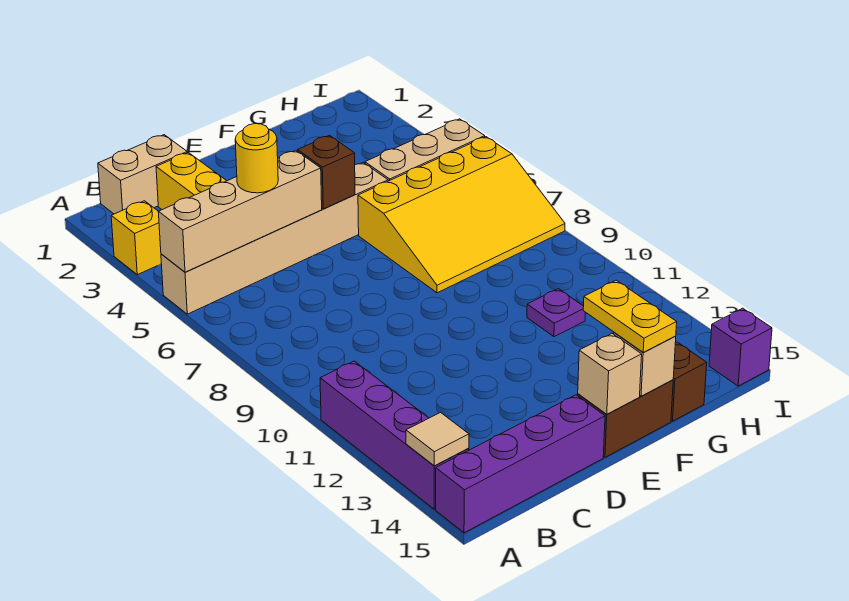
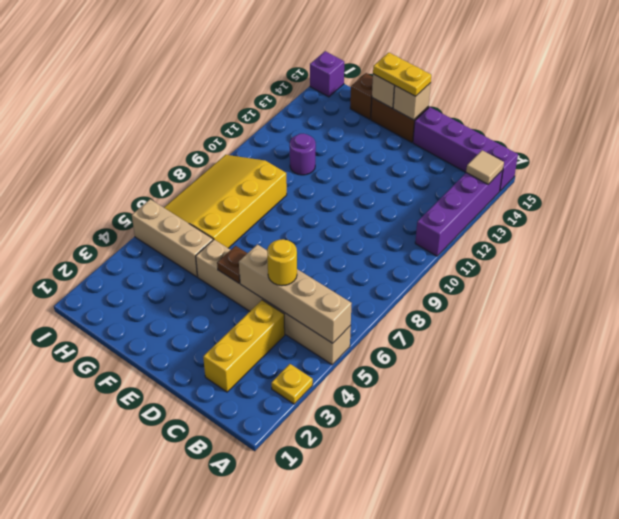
yellow 1x1 brick [111,201,161,275] -> yellow 1x1 plate [271,364,313,404]
tan 1x2 brick [98,135,187,214] -> none
brown 1x1 brick [298,136,355,209] -> brown 1x1 plate [217,246,247,283]
yellow 3x4 slope [358,137,565,293] -> yellow 3x4 slope turned to [164,155,287,248]
yellow 1x2 plate [583,280,677,353] -> yellow 1x2 plate turned to [373,53,431,96]
purple 1x1 plate [527,289,585,337] -> purple 1x1 round brick [290,134,316,175]

